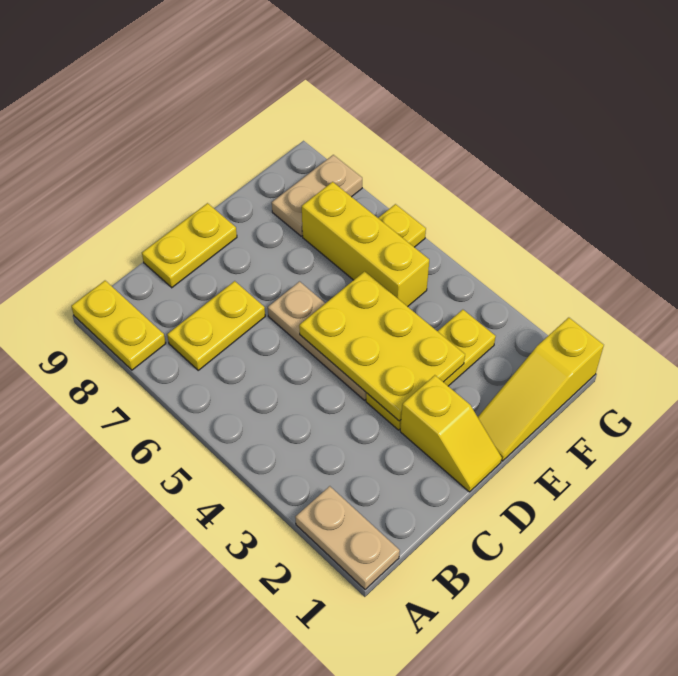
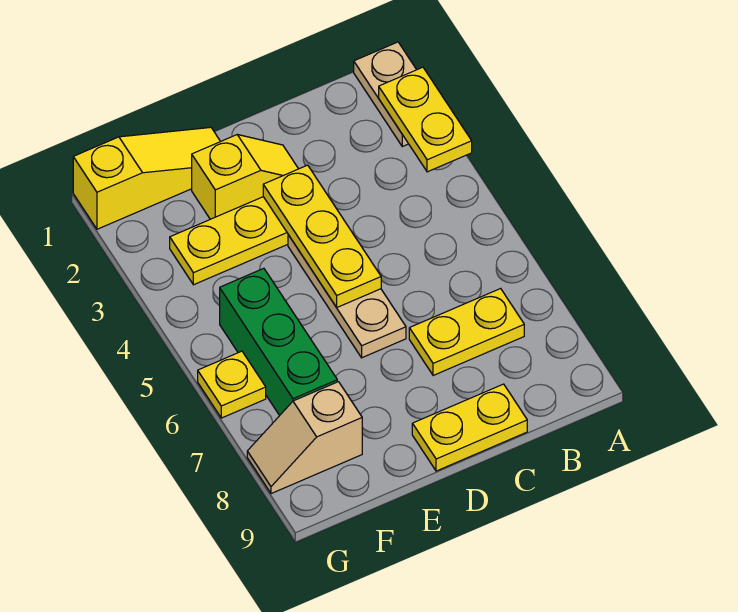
yellow 1x2 plate [71,281,166,370] -> yellow 1x2 plate moved to [379,67,472,172]
yellow 1x2 slope [400,375,502,492] -> yellow 1x2 slope turned to [192,135,298,219]
yellow 2x3 plate [299,271,465,421] -> yellow 1x3 plate [263,165,381,307]
yellow 1x3 brick [302,182,429,307] -> green 1x3 brick [220,268,337,416]
tan 1x2 plate [272,155,362,236] -> tan 1x2 slope [247,382,362,494]

